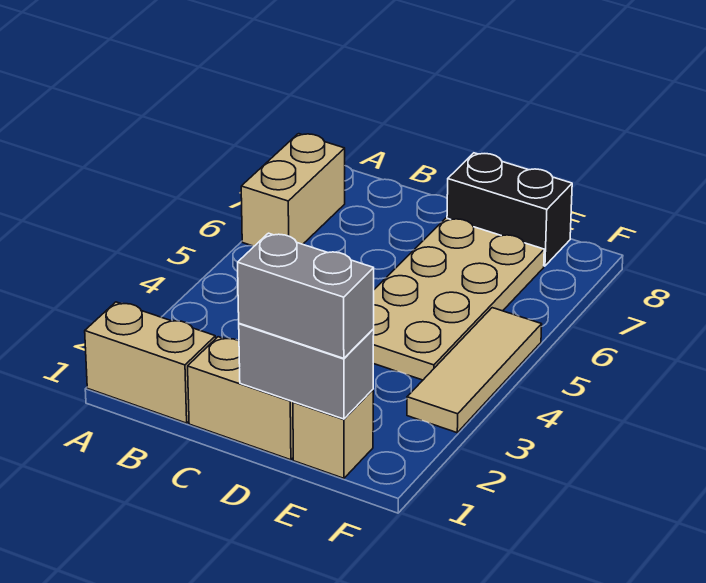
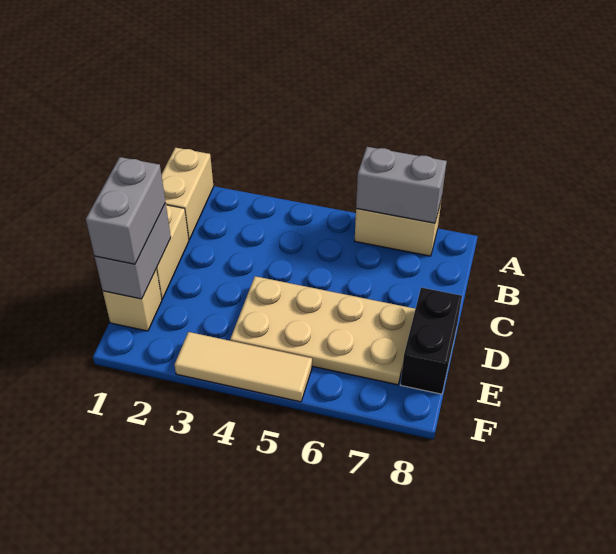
none -> grey 1x2 brick [356,147,447,223]

